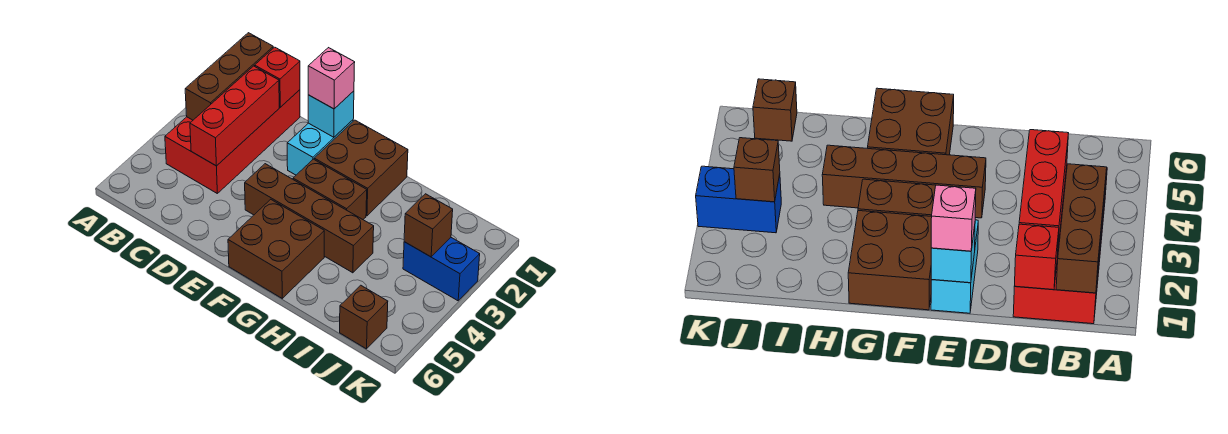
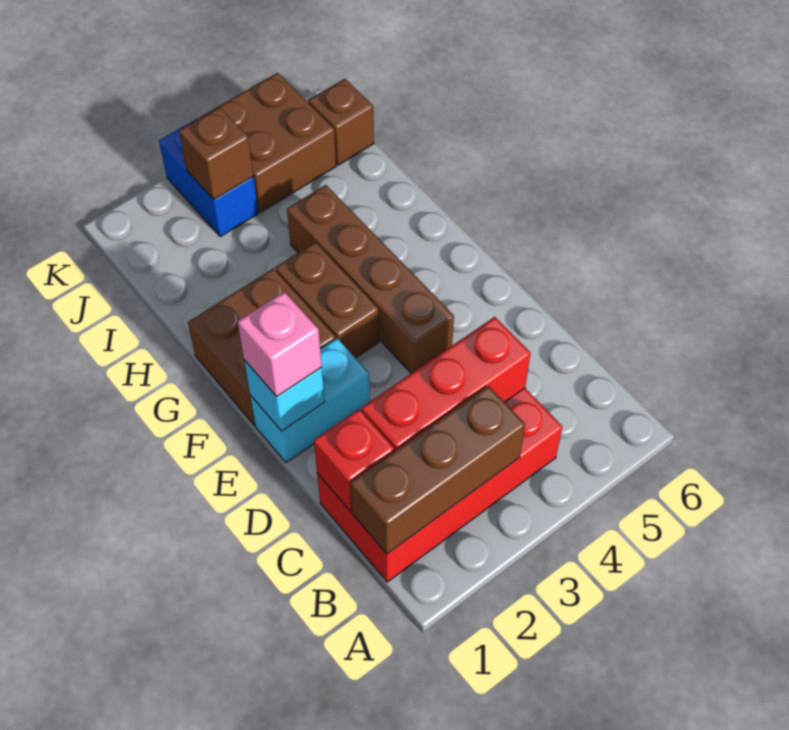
brown 2x2 brick [228,199,324,298] -> brown 2x2 brick moved to [200,73,336,212]

